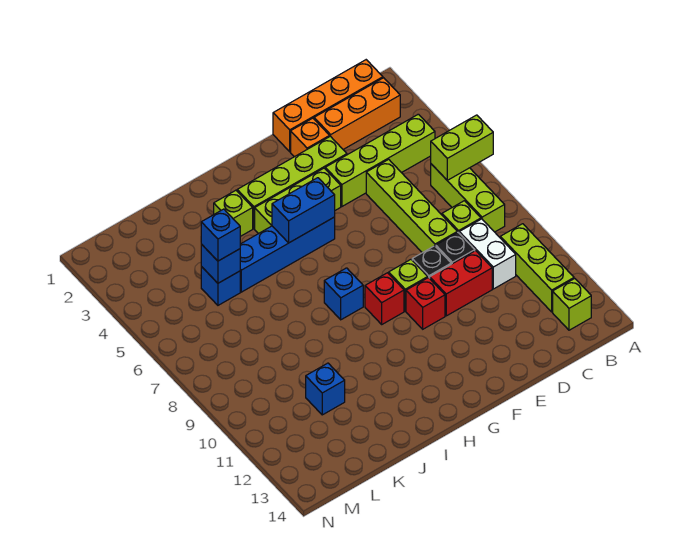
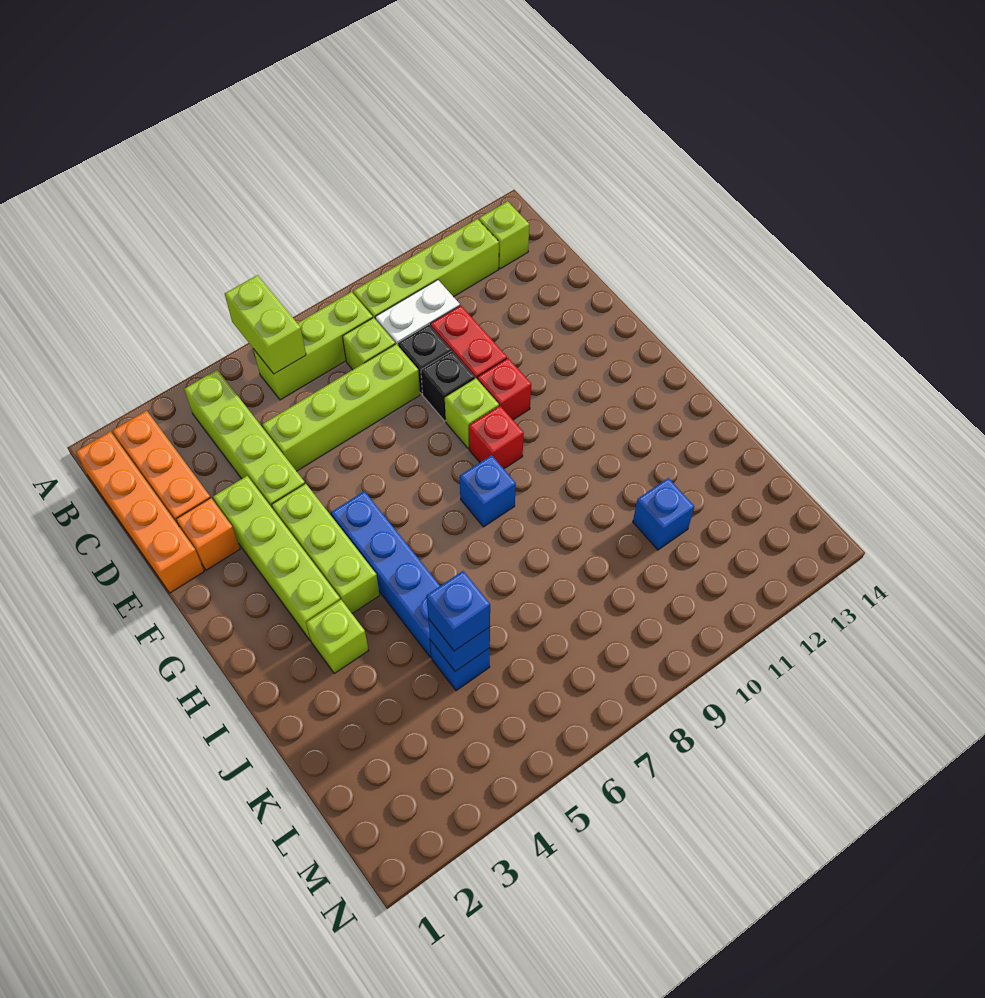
lime 1x3 brick [500,224,574,312] -> lime 1x4 brick [353,219,499,320]
blue 1x2 brick [272,178,335,243] -> none

